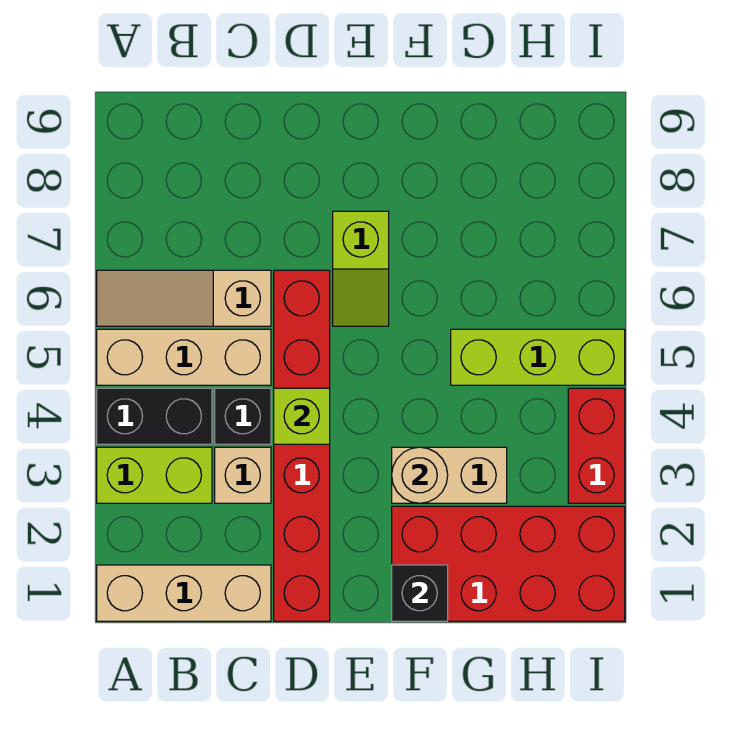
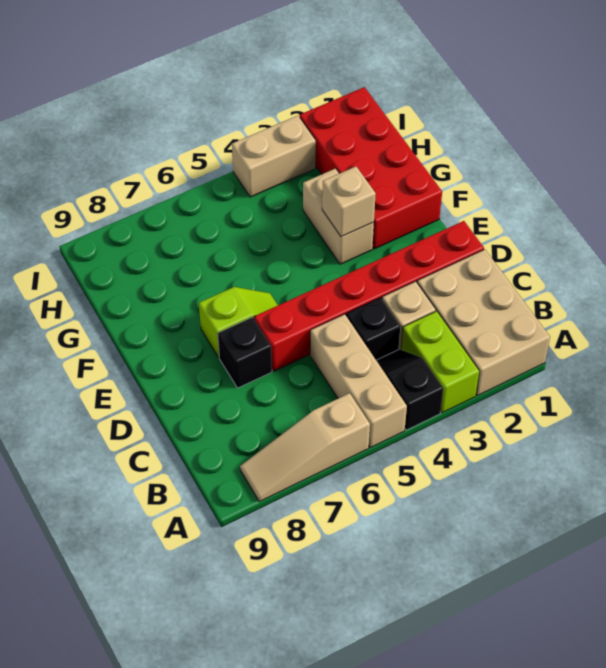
tan 1x3 brick [97,565,271,621] -> tan 2x3 brick [417,249,550,396]
black 1x2 brick [97,388,212,444] -> black 1x2 slope [376,349,443,430]
tan 1x3 slope [97,270,271,326] -> tan 1x3 slope turned to [240,393,370,502]
lime 1x1 brick [274,388,330,444] -> none
black 1x1 brick [392,565,448,621] -> black 1x1 brick moved to [218,317,272,388]
tan 1x1 round brick [392,447,448,503] -> tan 1x1 brick [322,167,376,237]
lime 1x3 brick [451,329,625,385] -> none
red 1x2 brick [568,388,625,503] -> tan 1x2 brick [232,116,316,197]

